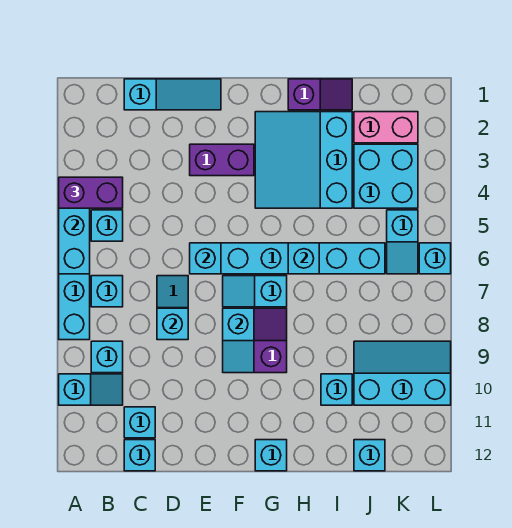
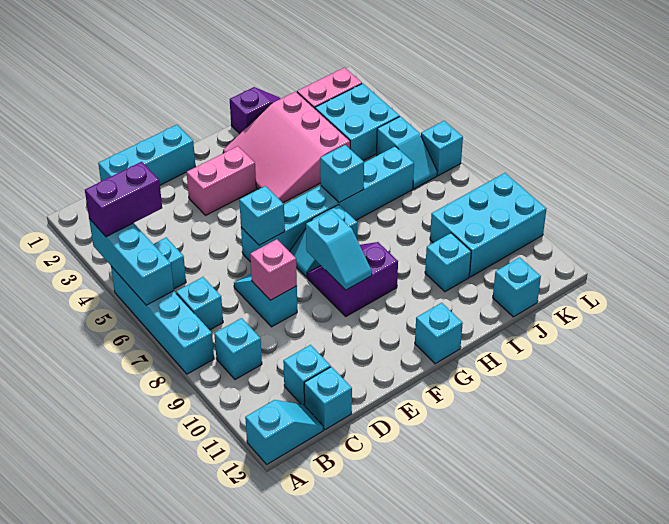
cyan 1x2 slope [59,374,123,405] -> cyan 1x2 slope moved to [245,400,323,464]
cyan 1x3 slope [124,79,221,110] -> cyan 1x3 brick [98,125,195,185]
cyan 1x1 brick [157,308,188,340] -> pink 1x1 brick [250,239,297,300]
purple 1x2 brick [190,144,254,176] -> pink 1x2 brick [187,146,256,215]
cyan 3x3 slope [255,112,352,208] -> pink 3x3 slope [223,92,350,203]
cyan 2x3 slope [354,341,451,405] -> cyan 2x3 brick [430,173,546,277]

